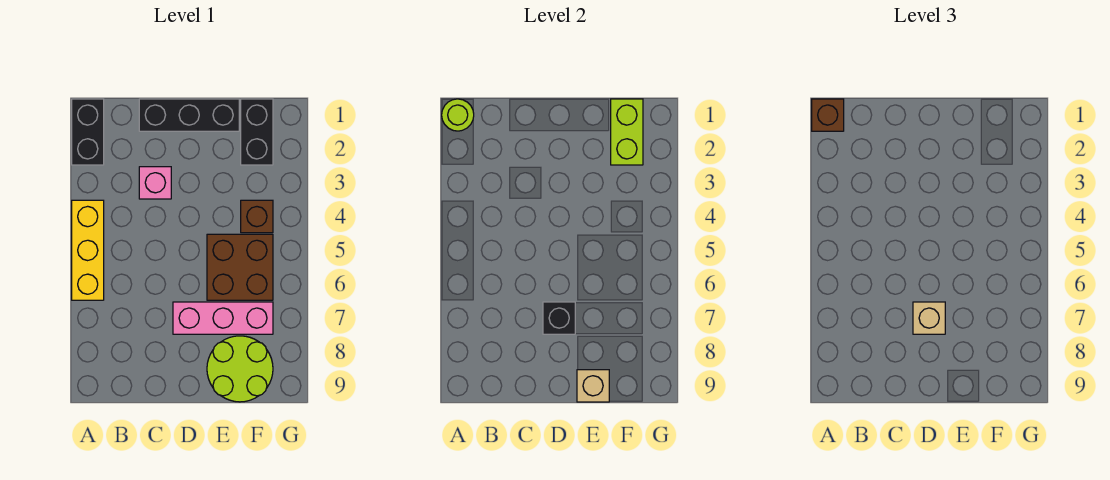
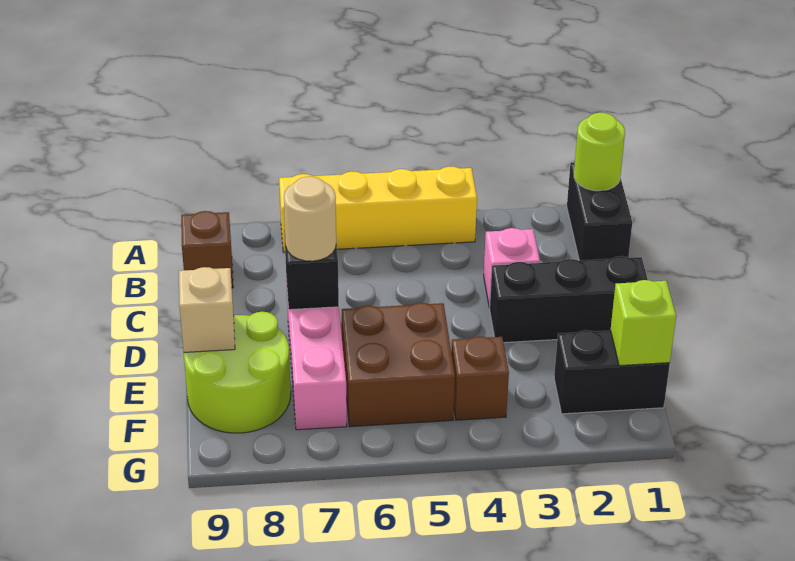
black 1x2 brick [72,99,104,165] -> black 1x2 brick turned to [567,163,632,260]
brown 1x1 brick [812,99,844,131] -> brown 1x1 brick moved to [181,211,233,288]
yellow 1x3 brick [72,200,104,300] -> yellow 1x4 brick [279,167,477,252]
black 1x3 brick [139,99,239,131] -> black 1x3 brick turned to [490,256,648,343]
tan 1x1 brick [913,302,945,334] -> tan 1x1 round brick [284,177,336,261]
lime 1x2 brick [611,99,643,165] -> lime 1x1 brick [611,280,676,366]

